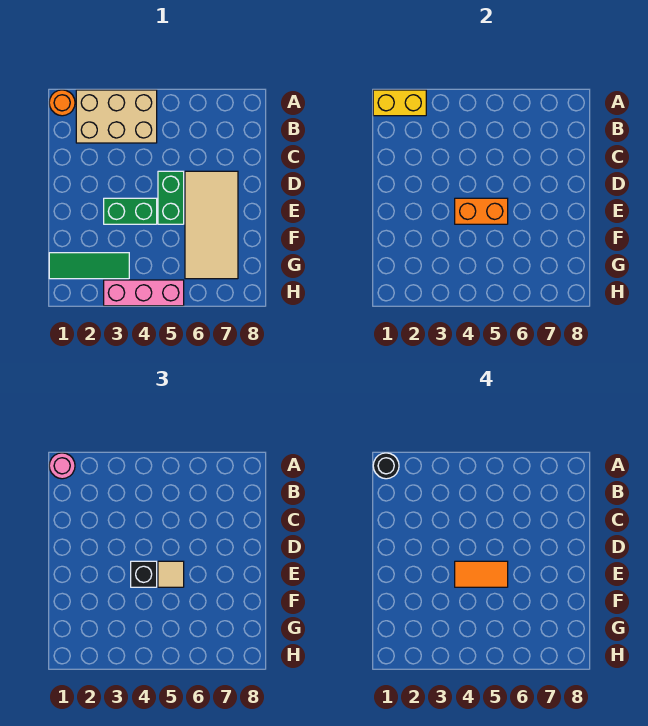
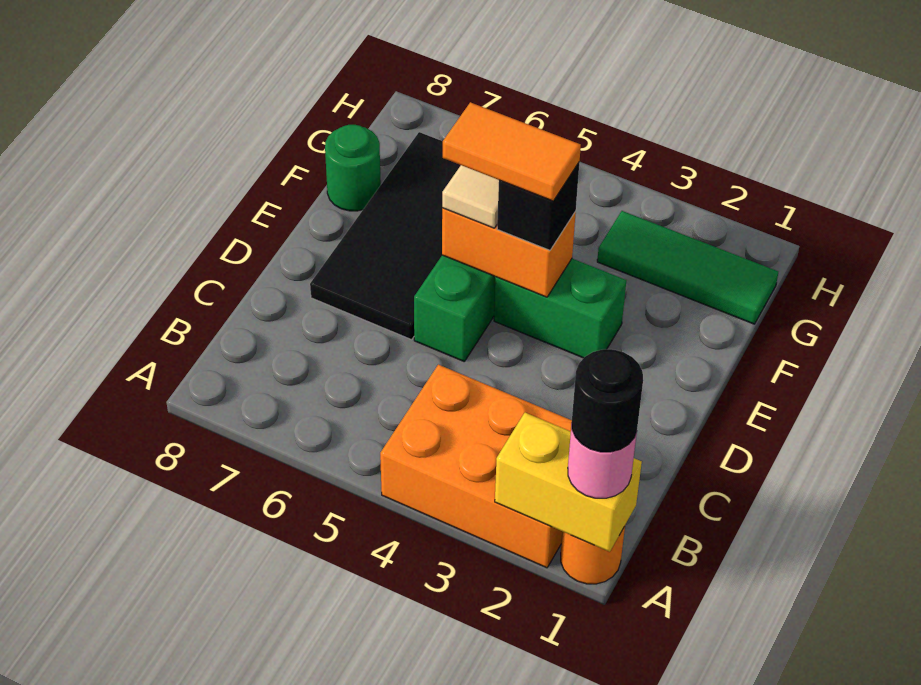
tan 2x3 brick [76,90,157,143] -> orange 2x3 brick [380,364,572,568]
tan 2x4 tile [185,171,238,279] -> black 2x4 tile [310,132,461,340]
none -> green 1x1 round brick [325,125,381,211]
pink 1x3 brick [104,280,184,306] -> none

